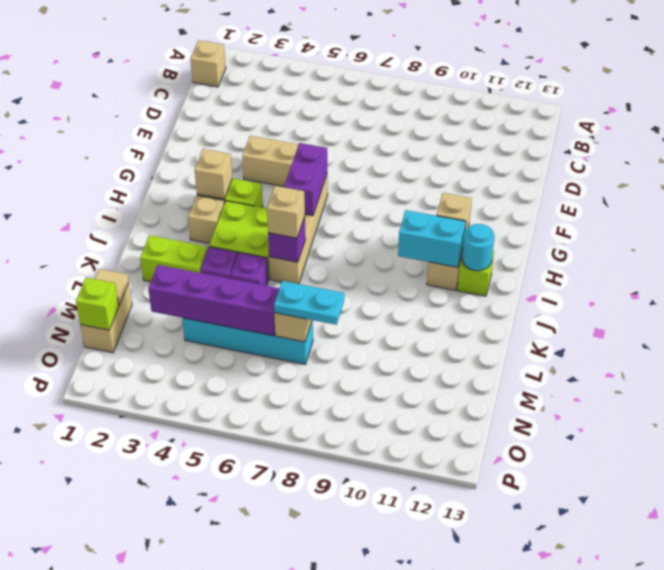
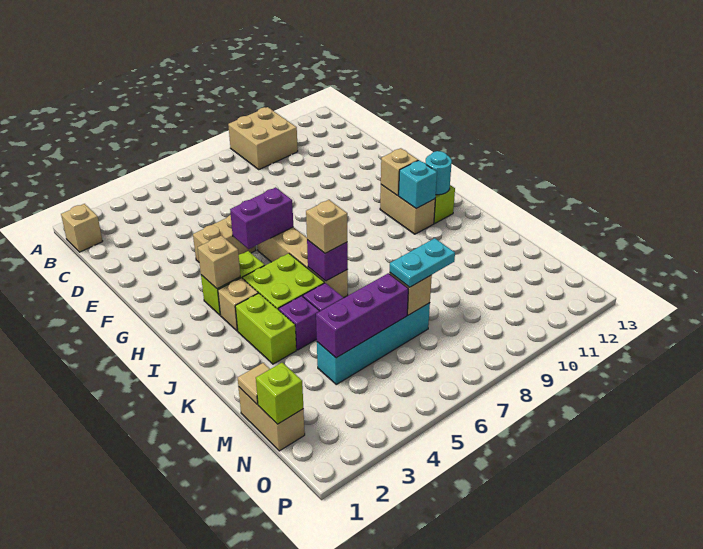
none -> tan 2x2 brick [228,107,298,169]
purple 1x2 brick [284,143,327,216] -> purple 1x2 brick turned to [230,187,293,249]
cyan 1x2 brick [398,210,466,267] -> cyan 1x1 brick [399,160,437,208]
lime 1x2 brick [140,235,208,282] -> lime 1x2 brick turned to [235,293,296,364]
purple 1x4 brick [148,265,279,336] -> purple 1x3 brick [316,273,408,358]

